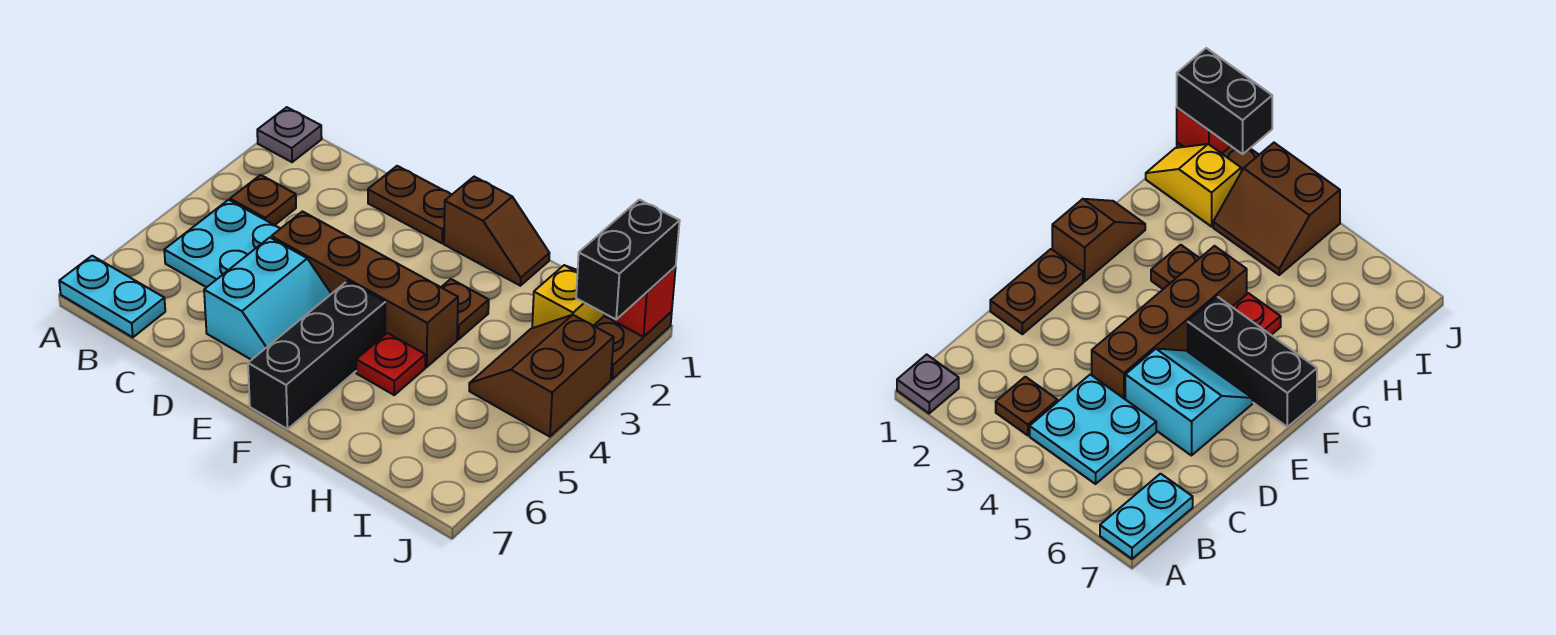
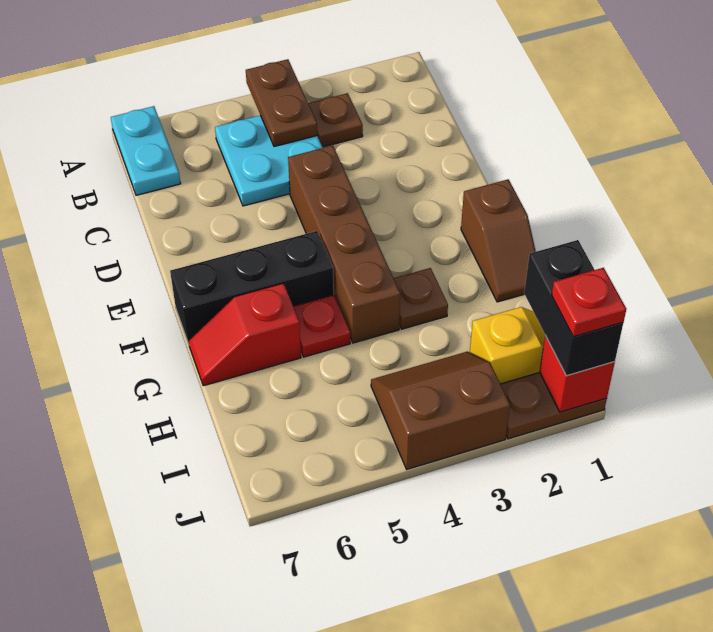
grey 1x1 plate [257,107,322,162] -> none
brown 1x2 plate [368,166,451,243] -> brown 1x2 plate moved to [246,59,317,147]
cyan 2x2 slope [204,238,331,360] -> none
none -> red 1x2 slope [189,283,301,386]
black 1x2 brick [576,200,680,319] -> black 1x2 brick turned to [524,240,623,376]
none -> red 1x1 plate [552,268,626,337]

